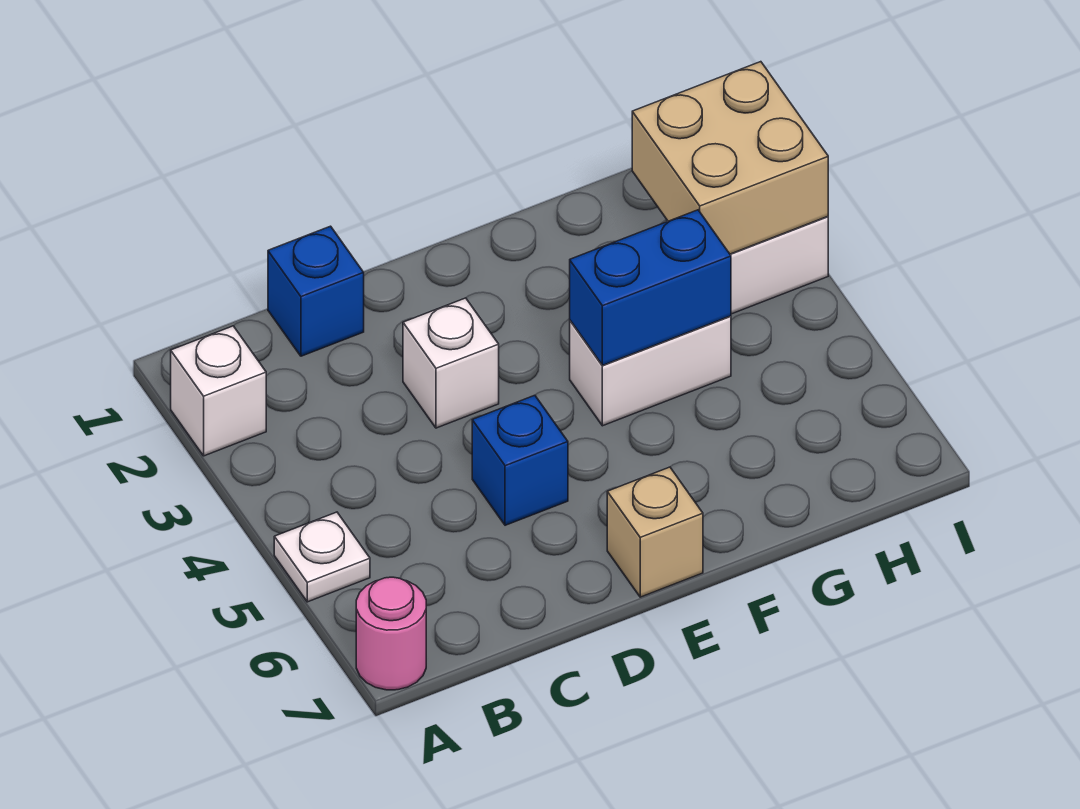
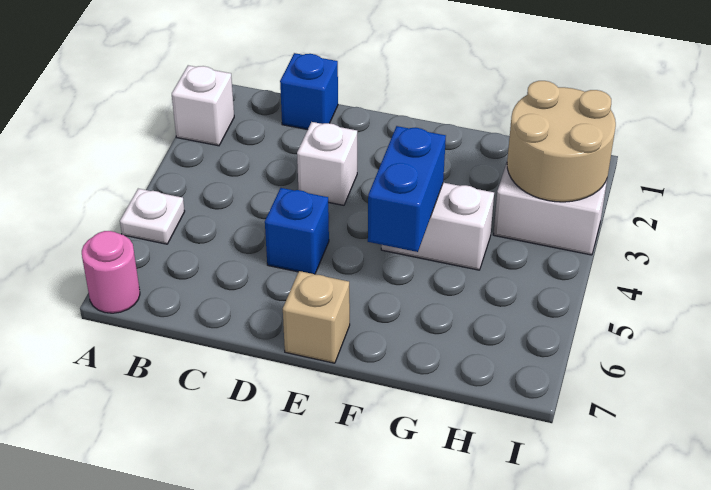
blue 1x2 brick [570,210,731,365] -> blue 1x2 brick turned to [368,126,446,252]
tan 2x2 brick [632,62,828,254] -> tan 2x2 round brick [507,81,616,202]

